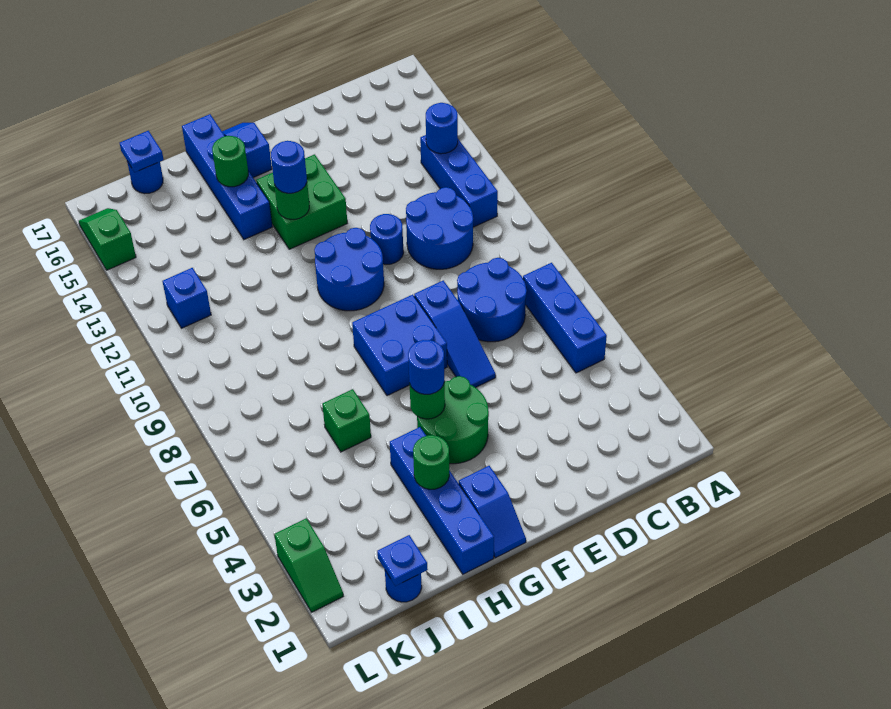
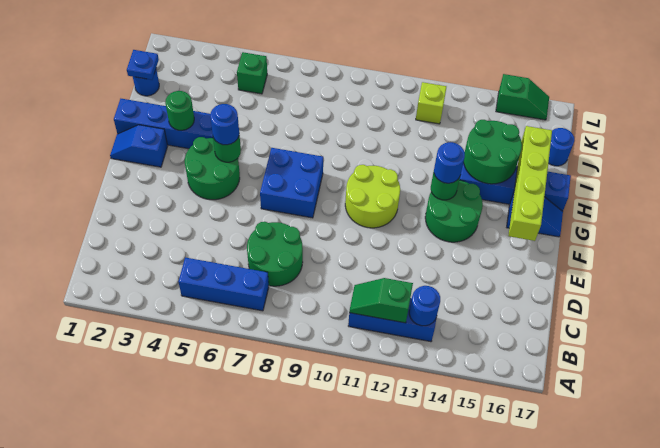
blue 2x2 round brick [457,258,527,342] -> green 2x2 round brick [247,222,303,286]
blue 2x2 round brick [406,187,473,269] -> none
blue 1x3 slope [414,280,496,388] -> none
blue 1x1 round brick [370,214,404,264] -> none
blue 2x2 round brick [314,228,384,311] -> lime 2x2 round brick [345,165,400,228]
green 2x2 brick [256,154,347,249] -> green 2x2 round brick [425,180,483,242]
none -> lime 1x4 brick [509,126,552,241]
green 1x1 round brick [212,136,248,187] -> green 2x2 round brick [464,120,522,184]
green 1x1 brick [322,389,371,452] -> green 1x1 brick moved to [237,52,267,94]
blue 1x1 plate [120,131,164,172] -> none
blue 1x1 brick [163,268,211,328] -> lime 1x1 brick [416,82,446,124]
green 1x2 slope [274,518,343,612] -> green 1x2 slope moved to [349,278,413,323]

